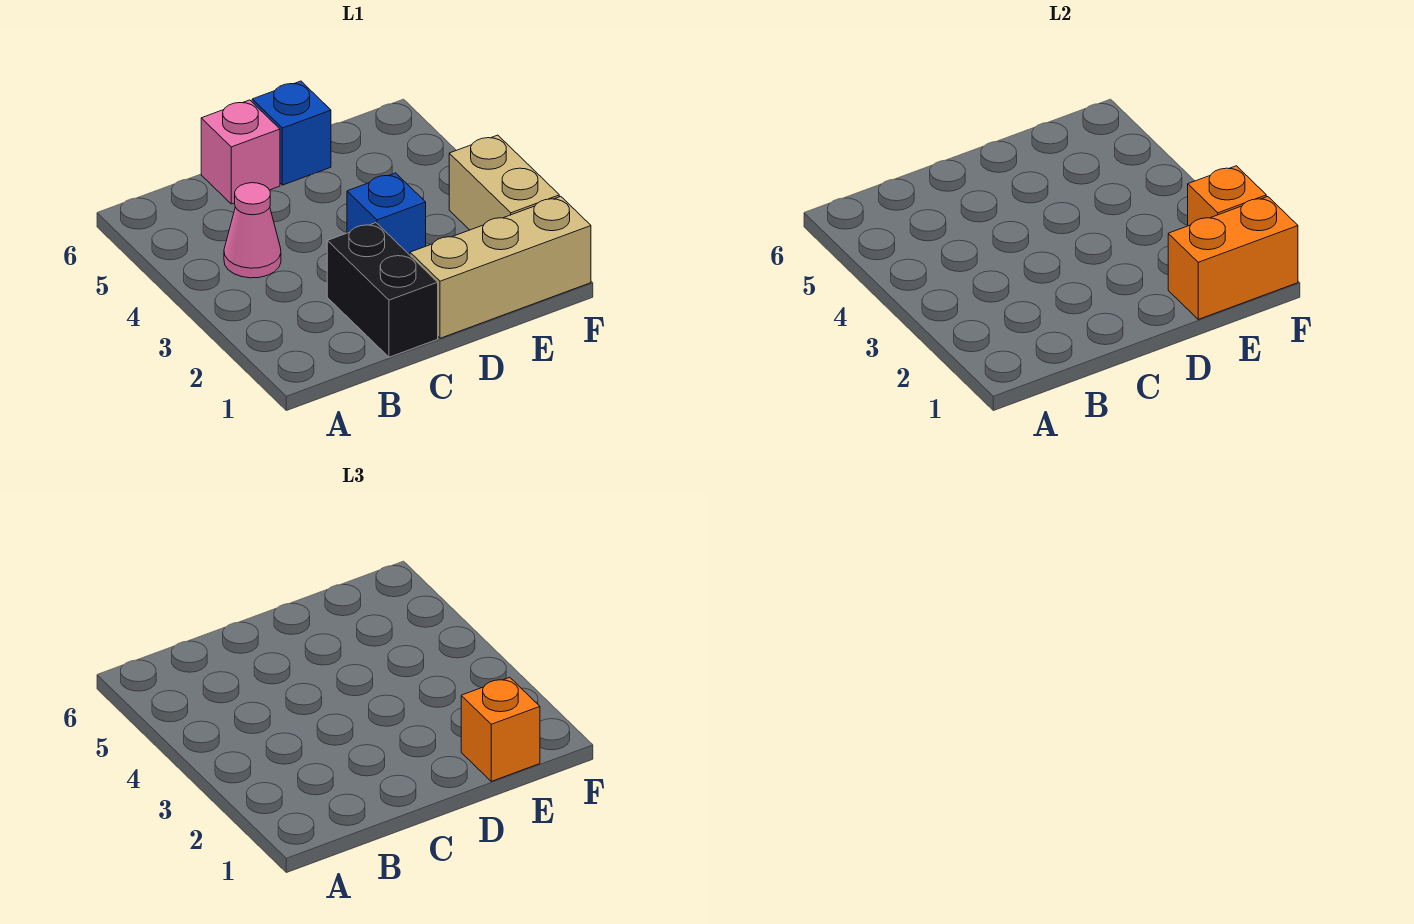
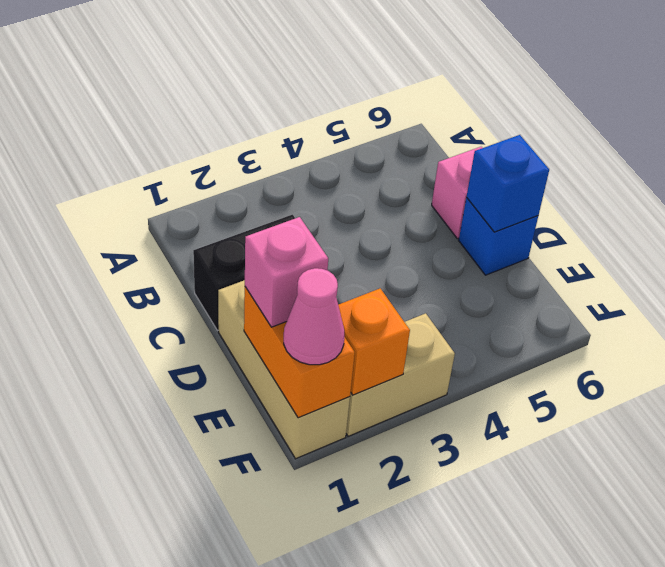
pink 1x1 cone [224,183,281,278] -> pink 1x1 cone moved to [284,268,345,365]
blue 1x1 brick [347,173,426,255] -> blue 1x1 brick moved to [466,135,549,232]
orange 1x1 brick [461,677,540,781] -> pink 1x1 brick [245,217,328,327]

